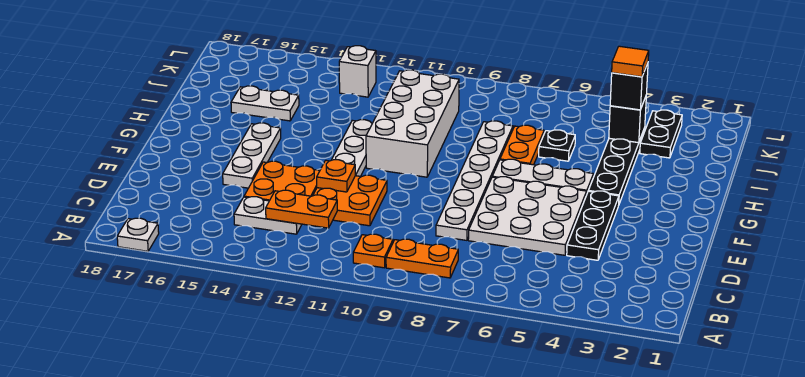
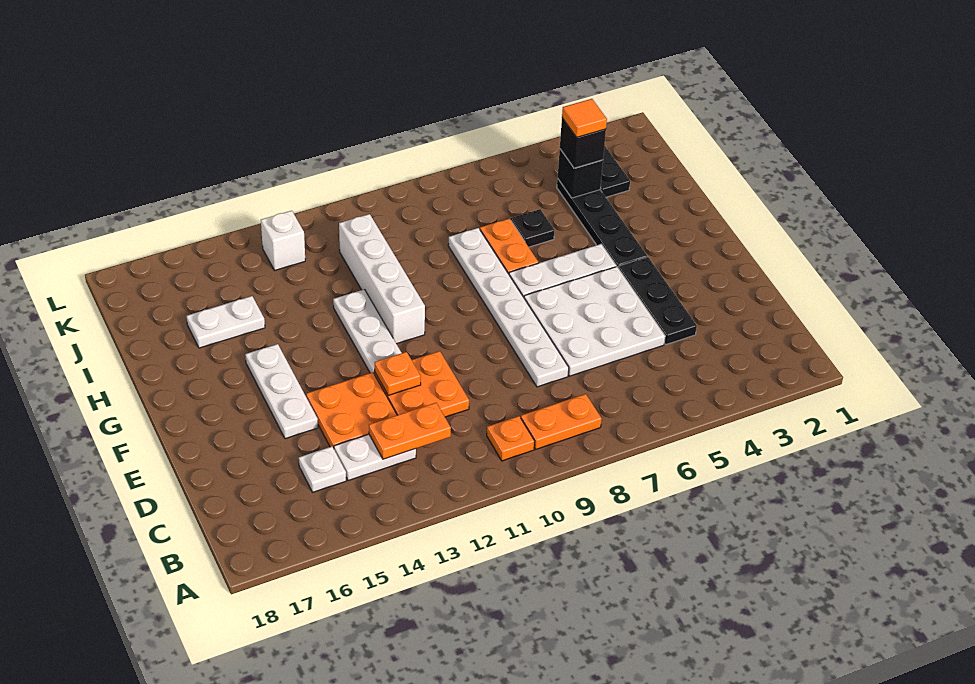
white 1x1 plate [117,218,159,251] -> white 1x1 plate moved to [299,447,346,492]
white 2x4 brick [366,70,459,177] -> white 1x4 brick [339,214,425,344]

